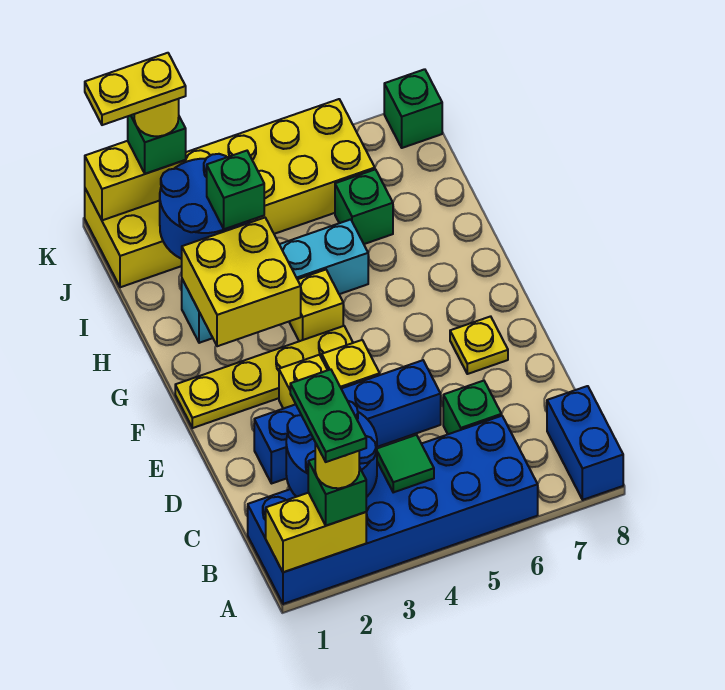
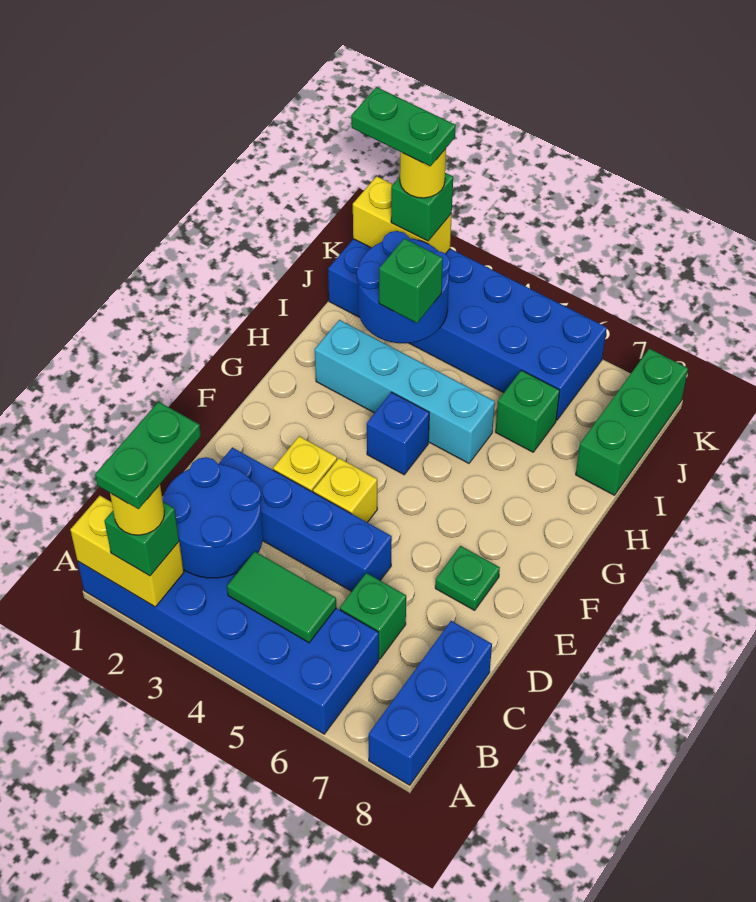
blue 1x2 brick [547,386,623,500] -> blue 1x3 brick [369,621,492,785]
green 1x1 tile [377,435,434,492] -> green 1x2 tile [227,552,336,643]
yellow 1x1 plate [450,316,508,374] -> green 1x1 plate [435,546,500,610]
yellow 1x4 plate [175,326,353,428] -> none
yellow 2x2 brick [182,218,301,346] -> none
yellow 1x1 brick [289,270,343,341] -> blue 1x1 brick [367,392,429,475]
yellow 2x6 brick [85,99,375,287] -> blue 2x6 brick [328,239,607,420]
yellow 1x2 plate [85,53,186,125] -> green 1x2 plate [351,87,456,166]
green 1x1 brick [384,69,442,148] -> green 1x3 brick [576,349,688,495]

